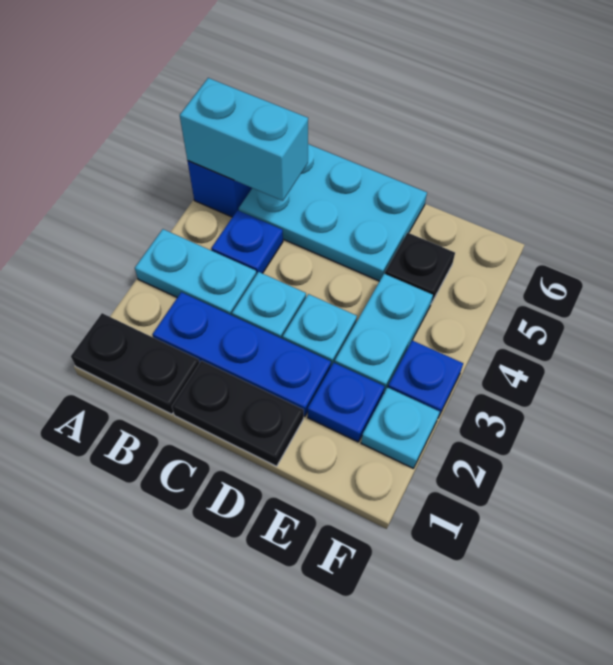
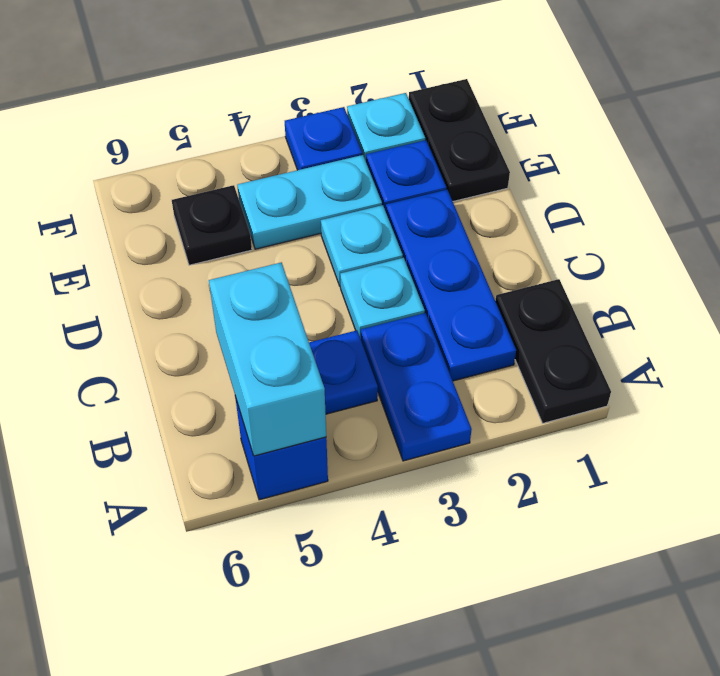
cyan 1x2 plate [135,229,256,315] -> blue 1x2 plate [361,313,472,461]
cyan 2x3 plate [239,144,427,281] -> none
black 1x2 plate [172,361,304,466] -> black 1x2 plate moved to [409,79,510,201]

